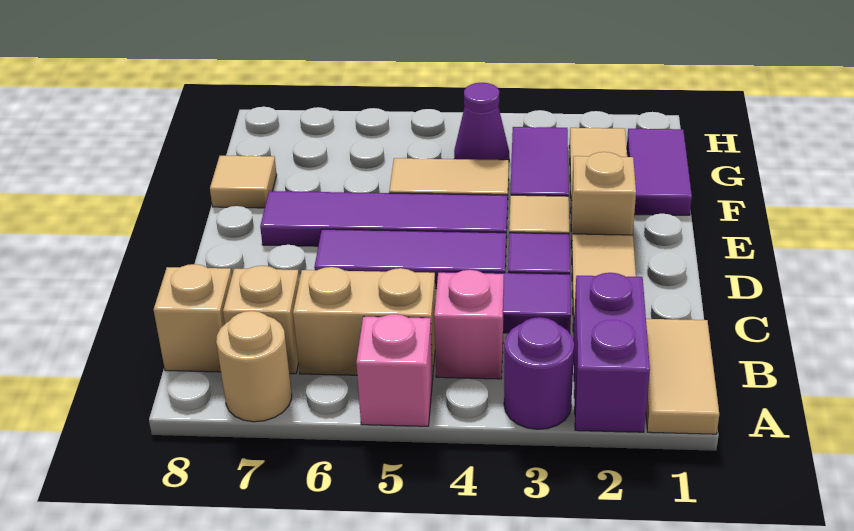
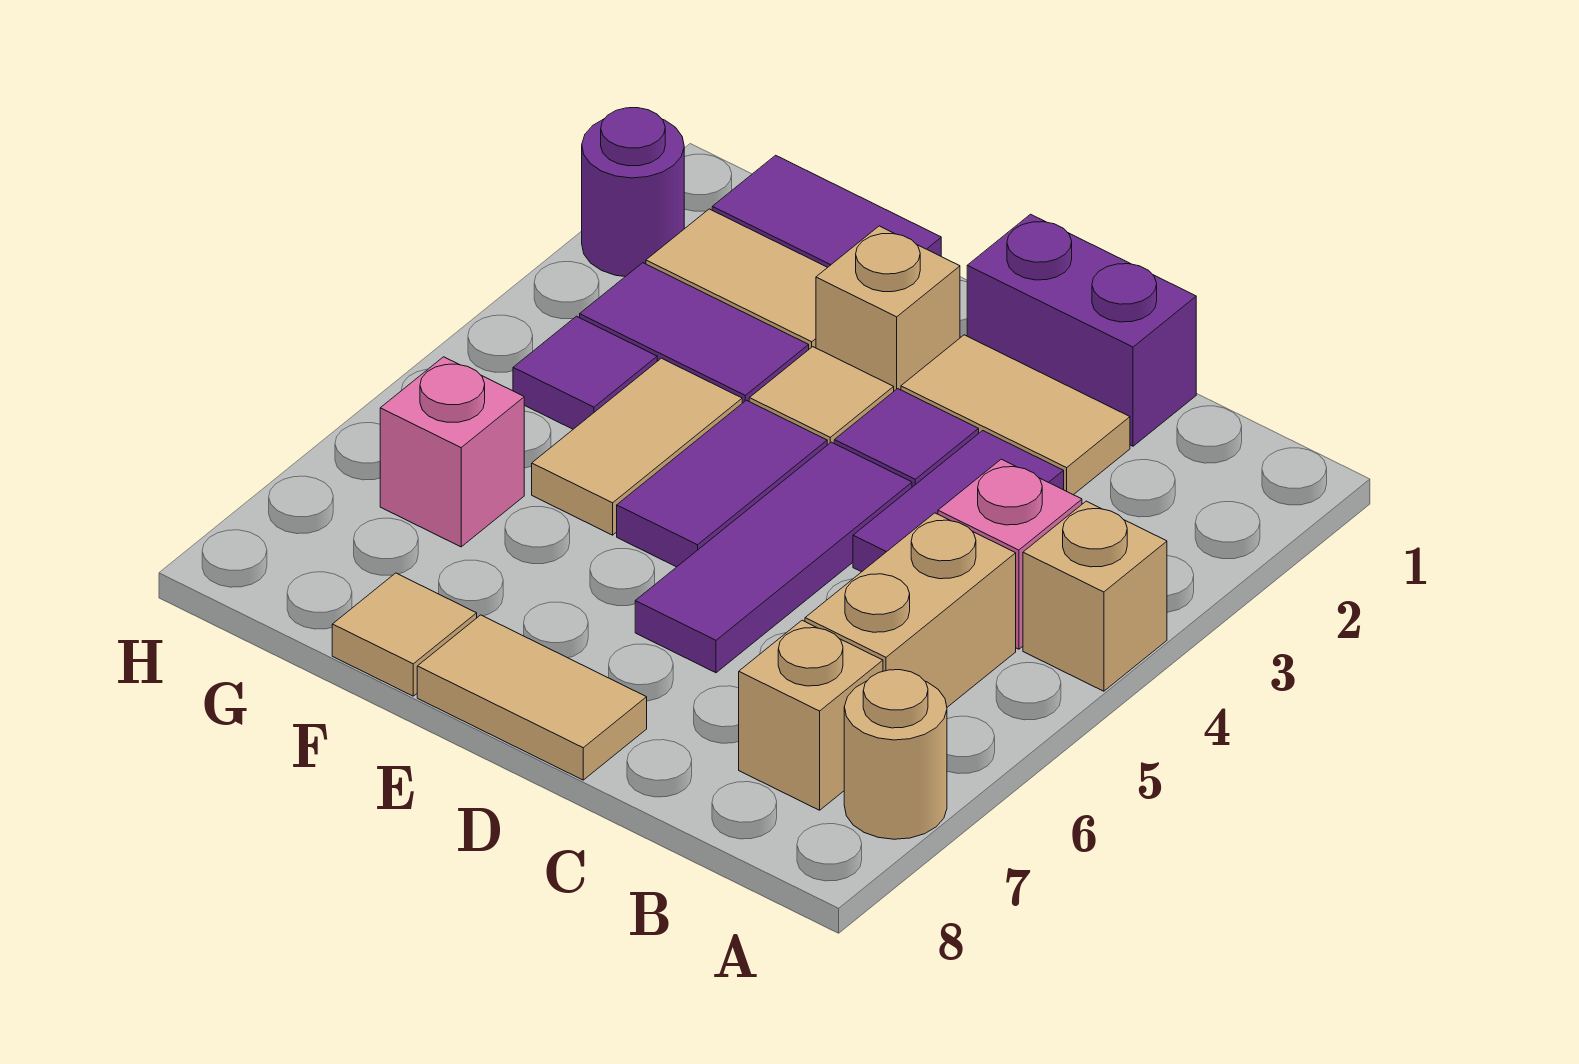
tan 1x2 tile [646,319,719,434] -> tan 1x2 tile moved to [417,615,647,780]
purple 1x2 brick [573,273,650,432] -> purple 1x2 brick moved to [967,214,1196,446]
purple 1x1 round brick [504,317,574,429] -> purple 1x1 round brick moved to [582,108,684,277]
pink 1x1 brick [356,314,433,426] -> pink 1x1 brick moved to [380,357,524,547]
tan 1x1 brick [154,264,232,372] -> tan 1x1 brick moved to [1023,501,1167,691]
purple 1x4 tile [260,191,508,246] -> purple 1x2 tile [617,400,827,567]
purple 1x1 cone [454,83,509,160] -> purple 1x1 tile [513,316,657,429]

